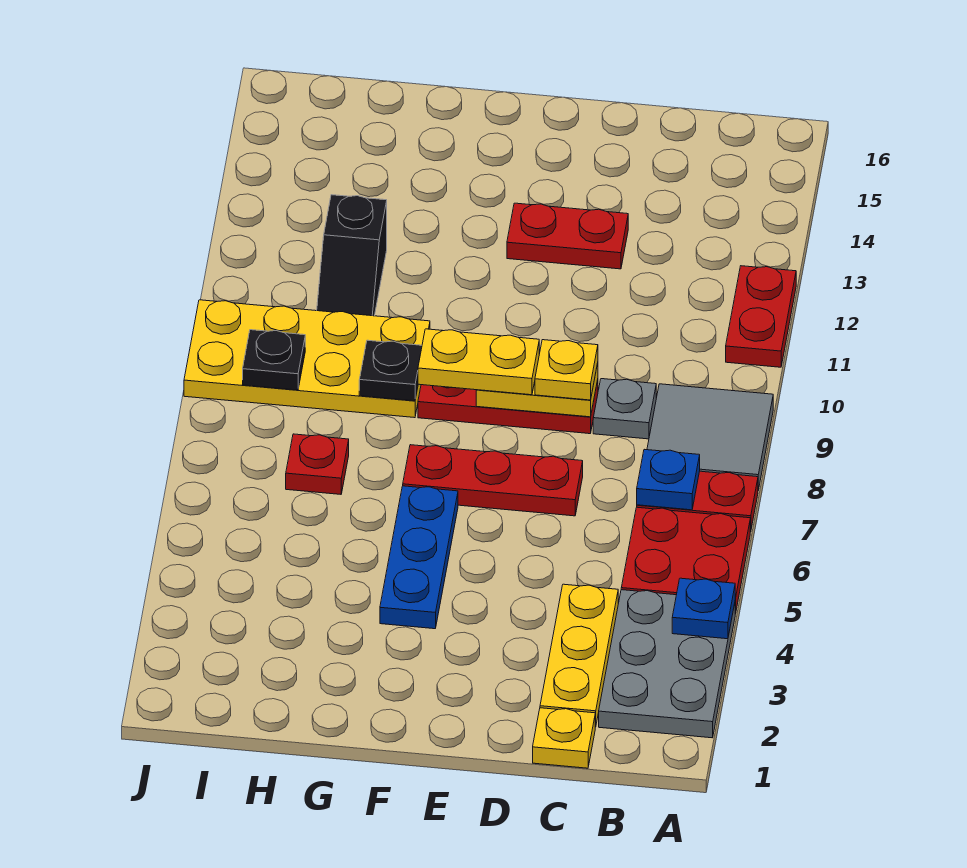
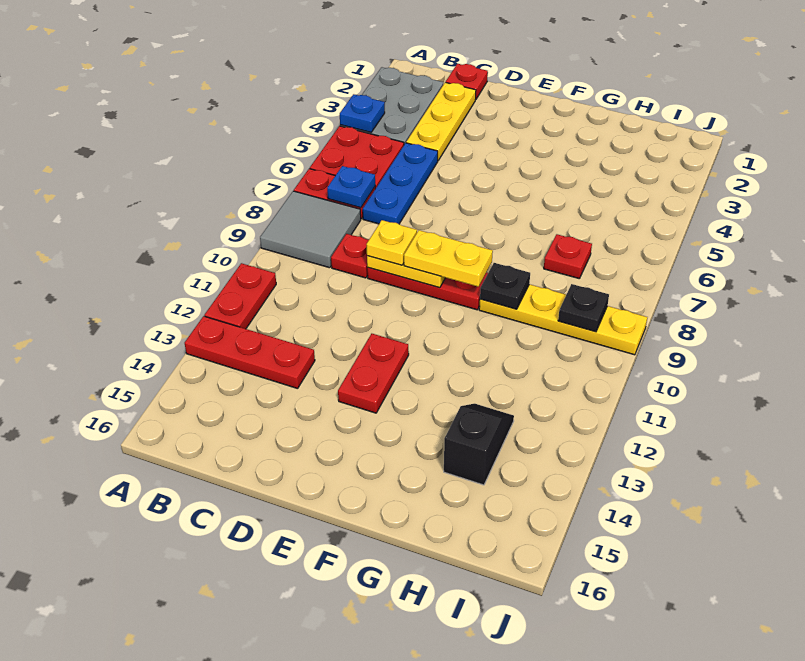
yellow 1x1 plate [533,708,595,768] -> red 1x1 plate [446,64,488,99]
grey 1x1 plate [593,379,656,439] -> red 1x1 plate [331,234,369,278]
red 1x3 plate [403,445,583,516] -> red 1x3 plate moved to [185,316,315,389]
red 1x2 plate [507,203,628,269] -> red 1x2 plate turned to [338,334,409,413]
blue 1x3 plate [380,486,458,629] -> blue 1x3 plate moved to [363,143,438,224]
yellow 2x4 plate [184,300,430,418] -> yellow 1x4 plate [479,284,647,355]
black 1x2 slope [317,195,387,316] -> black 1x2 slope moved to [444,404,514,485]

